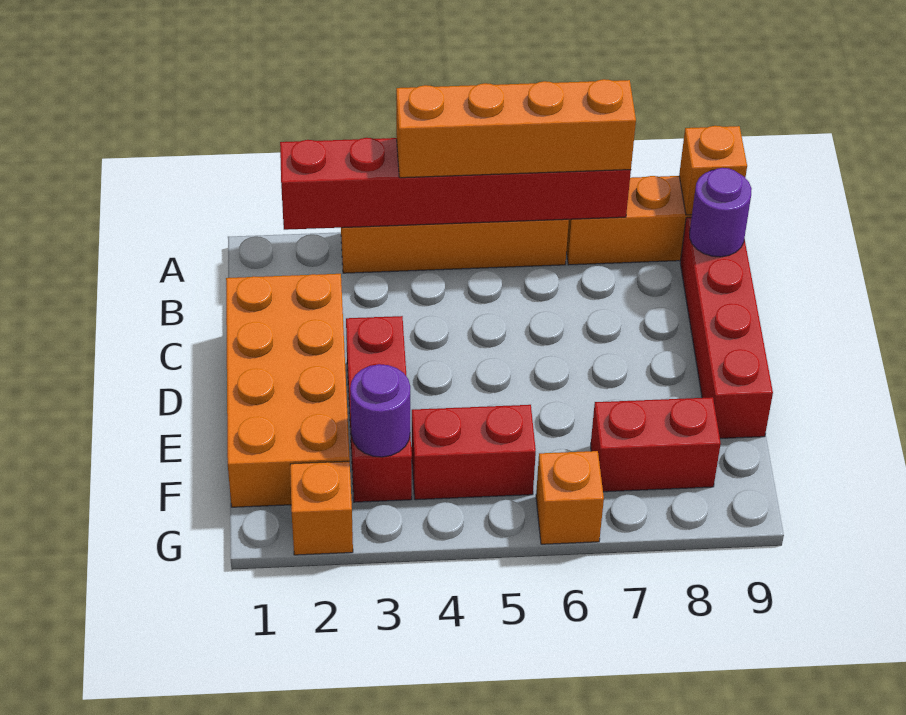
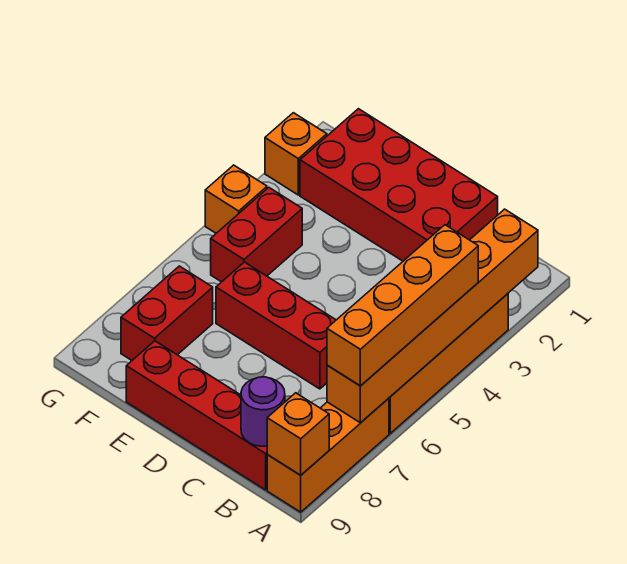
red 1x6 brick [280,138,631,230] -> orange 1x6 brick [327,209,538,423]
orange 2x4 brick [226,274,350,507] -> red 2x4 brick [300,109,498,261]
red 1x3 brick [346,316,412,502] -> red 1x3 brick moved to [216,262,336,389]
purple 1x1 round brick [350,364,410,457] -> none
orange 1x1 brick [536,451,604,544] -> orange 1x1 brick moved to [205,165,267,233]

